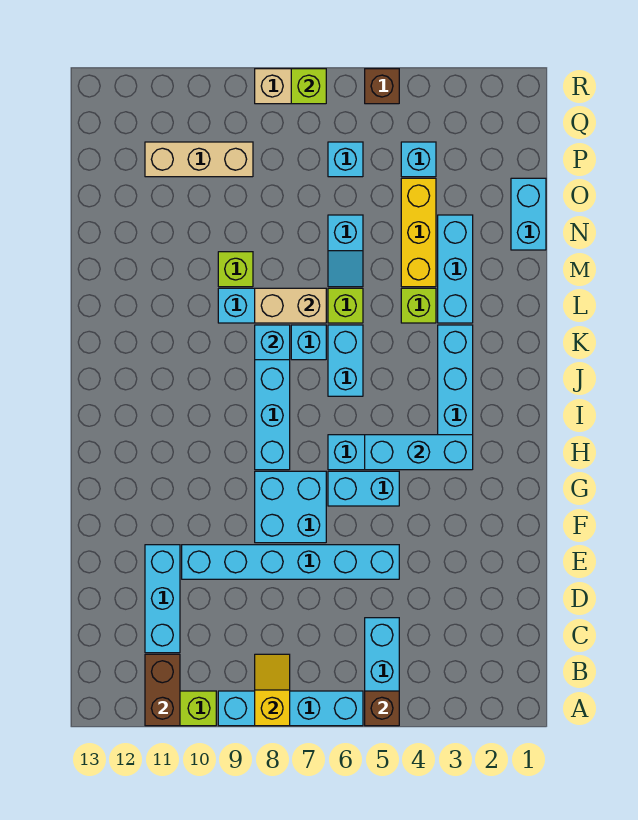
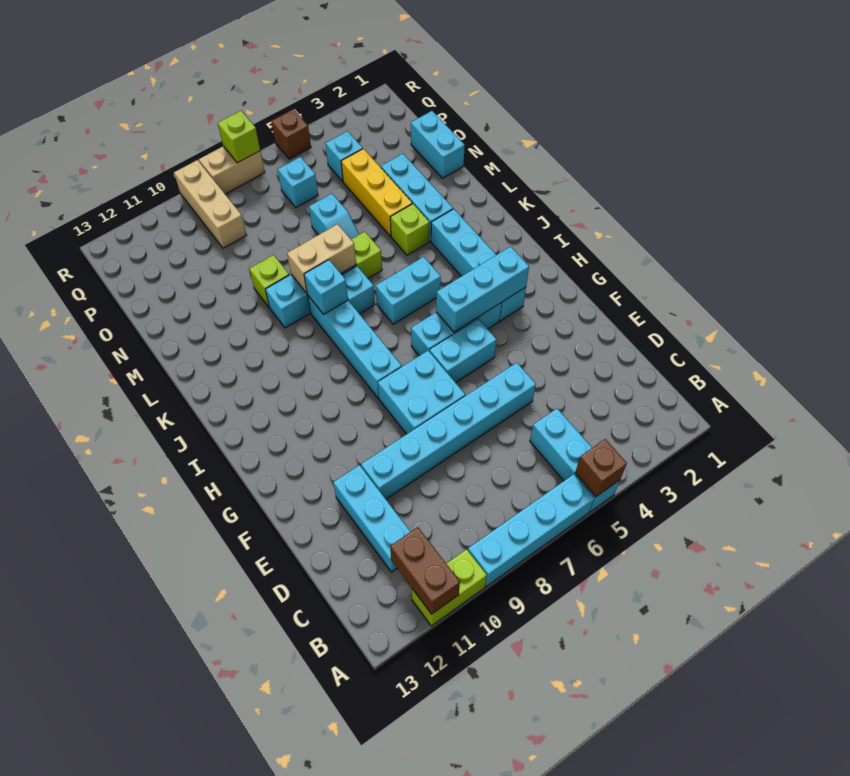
yellow 1x2 slope [255,654,290,726] -> none
cyan 1x2 brick [328,325,363,396] -> cyan 1x2 brick turned to [376,257,441,324]
tan 1x3 brick [145,142,253,177] -> tan 1x3 brick turned to [174,160,246,248]

